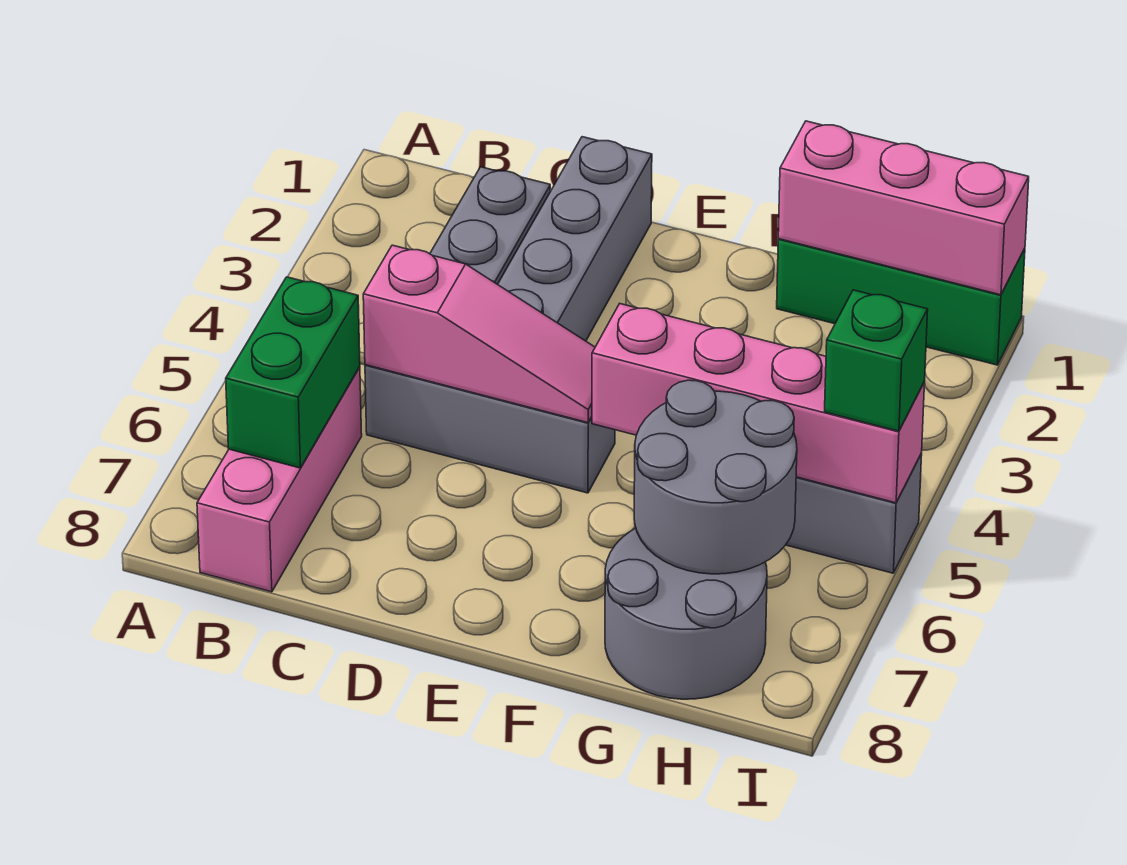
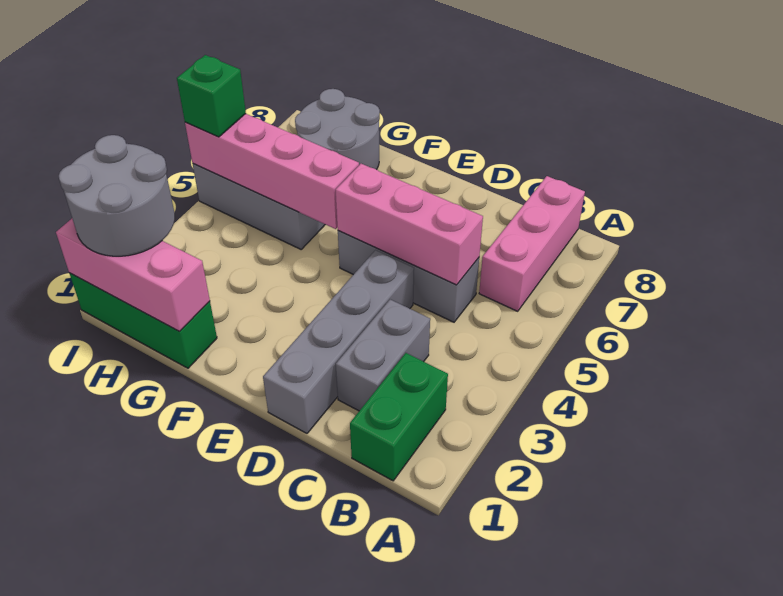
green 1x2 brick [226,277,360,468] -> green 1x2 brick moved to [350,353,448,481]
pink 1x3 slope [363,245,595,423] -> pink 1x3 brick [336,164,483,285]
grey 2x2 round brick [634,380,797,574] -> grey 2x2 round brick moved to [59,135,175,256]

